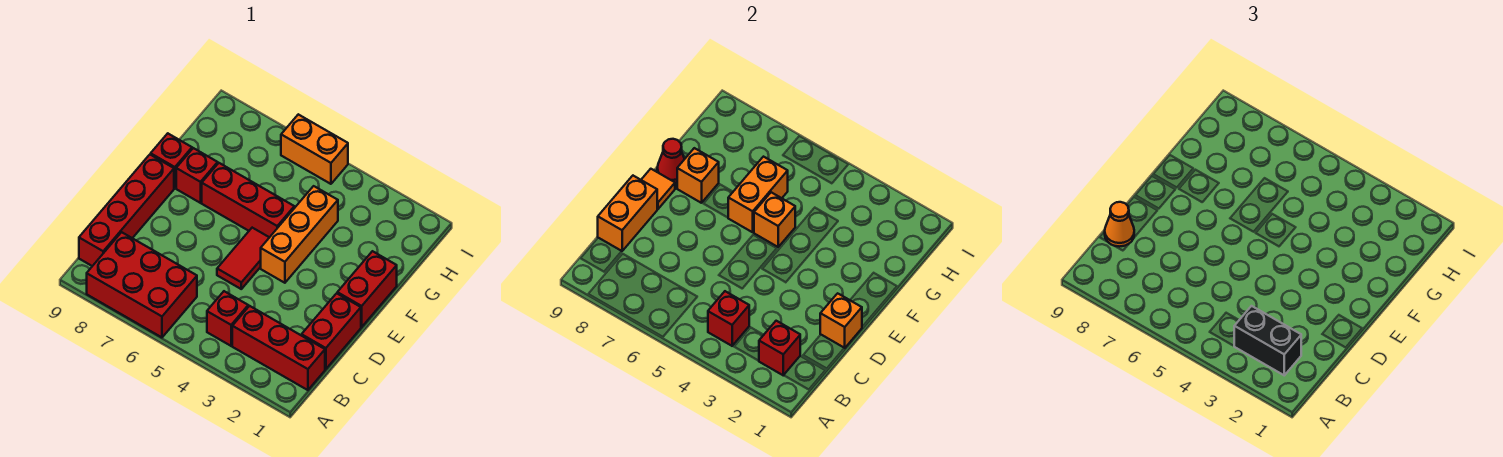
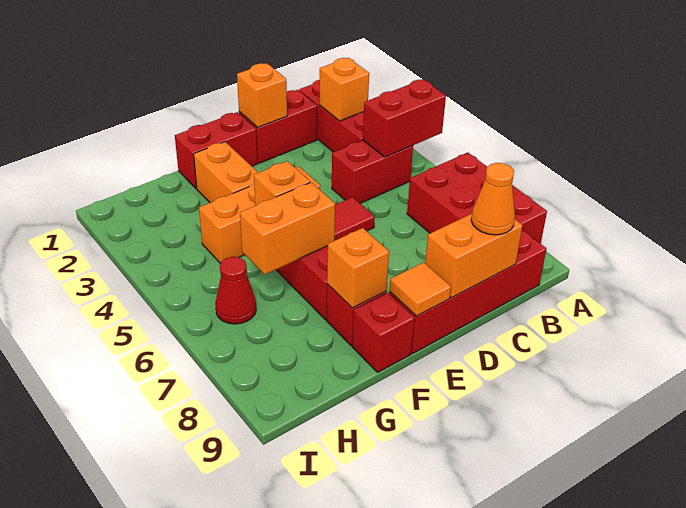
red 1x1 brick [759,321,800,375] -> orange 1x1 brick [320,58,369,121]
black 1x2 brick [1234,306,1301,375] -> none
red 1x1 brick [207,291,248,346] -> red 1x2 brick [332,140,413,203]
red 1x1 brick [708,291,749,346] -> red 1x2 brick [363,79,446,157]
red 1x1 cone [657,139,684,183] -> red 1x1 cone moved to [215,257,256,324]
orange 1x2 brick [281,114,348,184] -> orange 1x2 brick moved to [194,142,258,203]

